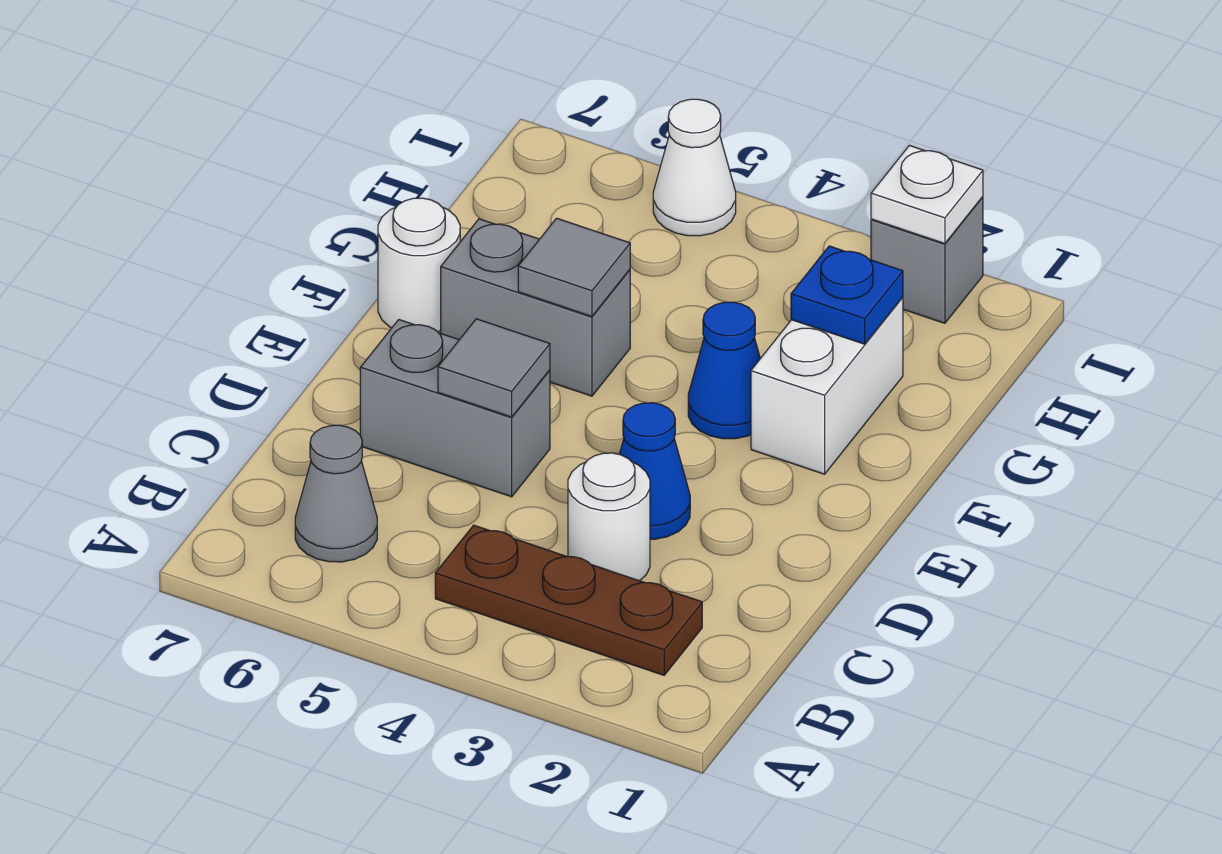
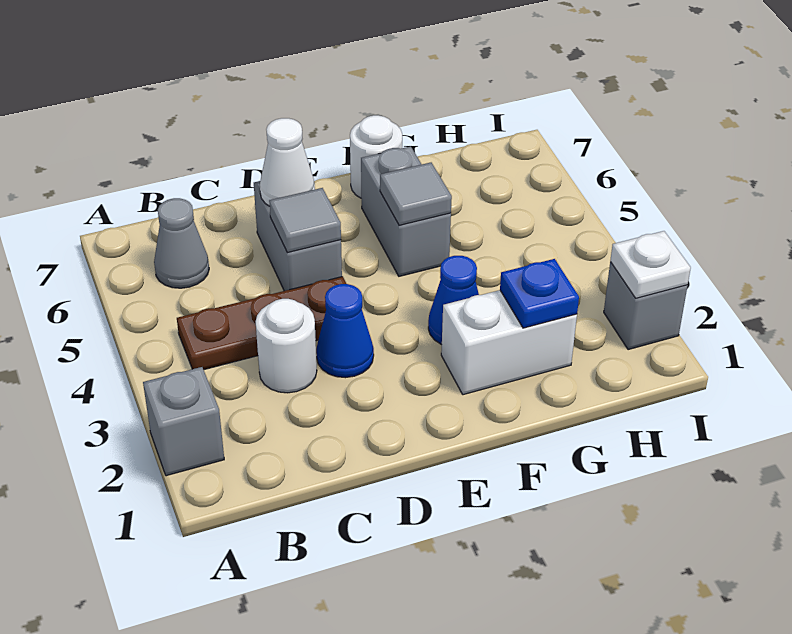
none -> grey 1x1 brick [143,367,224,476]
brown 1x3 plate [435,525,702,675] -> brown 1x3 plate turned to [177,276,346,370]
white 1x1 cone [653,99,736,236] -> white 1x1 cone moved to [260,118,315,206]

